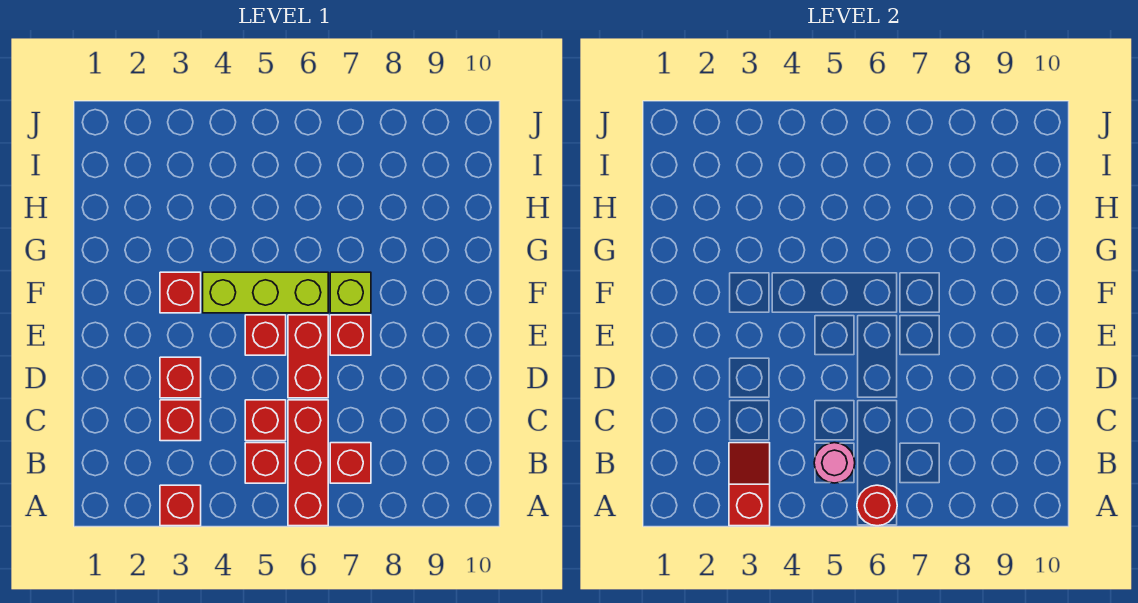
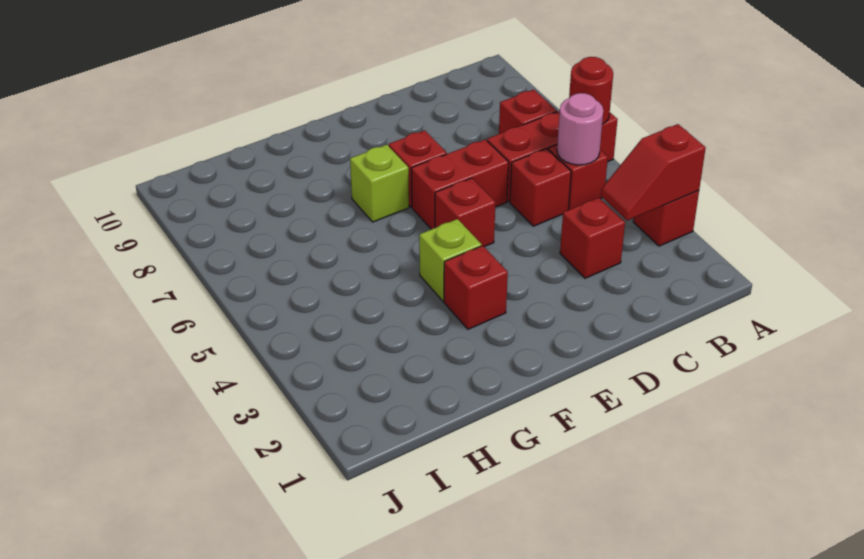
red 1x1 brick [160,357,201,398] -> none
lime 1x3 brick [203,272,328,313] -> lime 1x1 brick [419,219,482,301]

